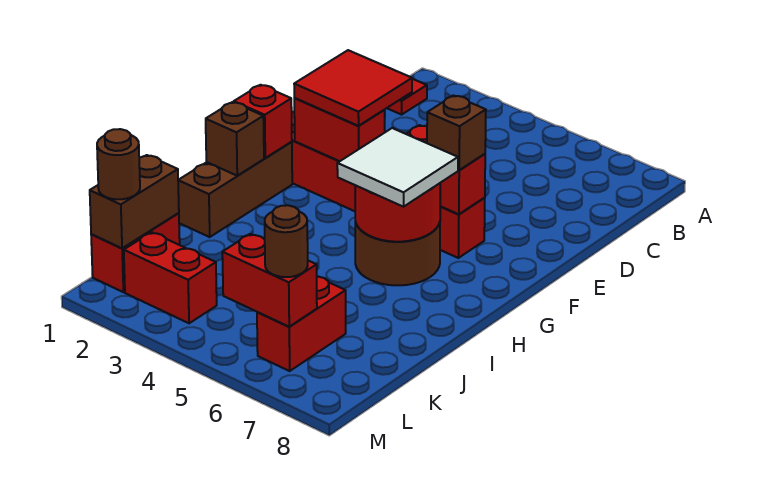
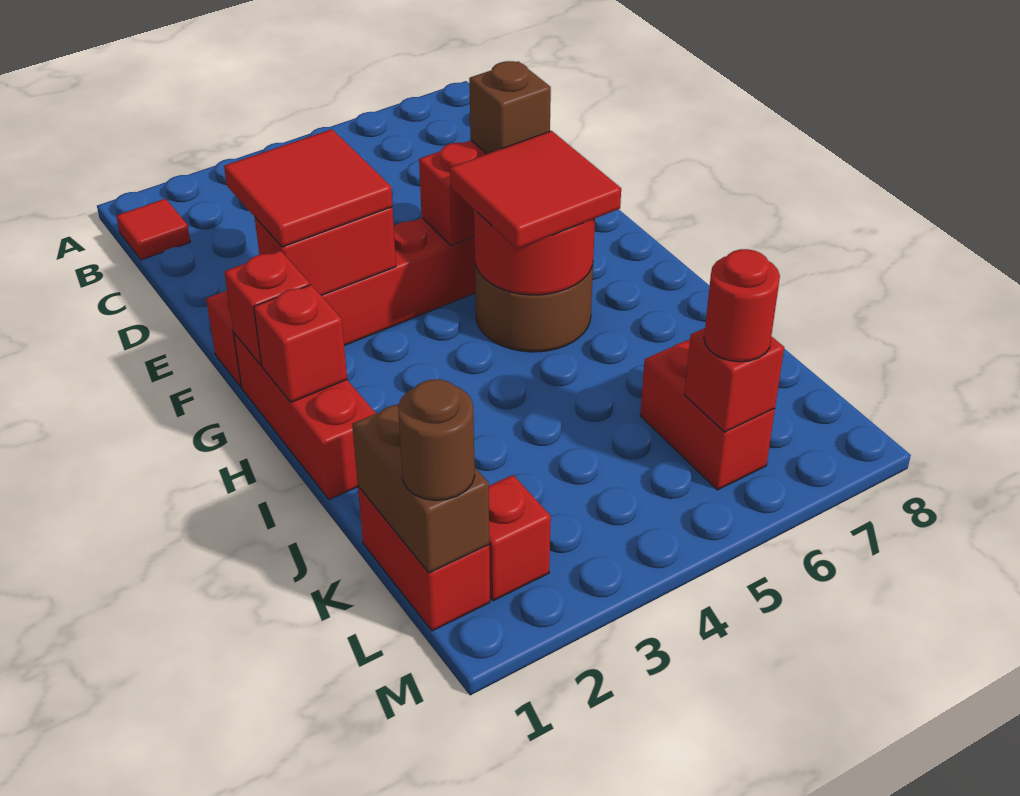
brown 1x3 brick [178,142,292,237] -> red 1x3 brick [234,333,376,499]
white 2x2 tile [337,128,458,207] -> red 2x2 tile [450,131,621,249]
brown 1x1 brick [206,102,264,176] -> red 1x1 brick [254,285,347,402]
red 1x2 brick [124,232,217,323] -> red 1x1 brick [489,475,551,601]
red 1x2 brick [222,234,317,327] -> red 1x1 brick [685,328,784,432]
brown 1x1 round brick [265,205,308,277] -> red 1x1 round brick [704,249,780,362]

